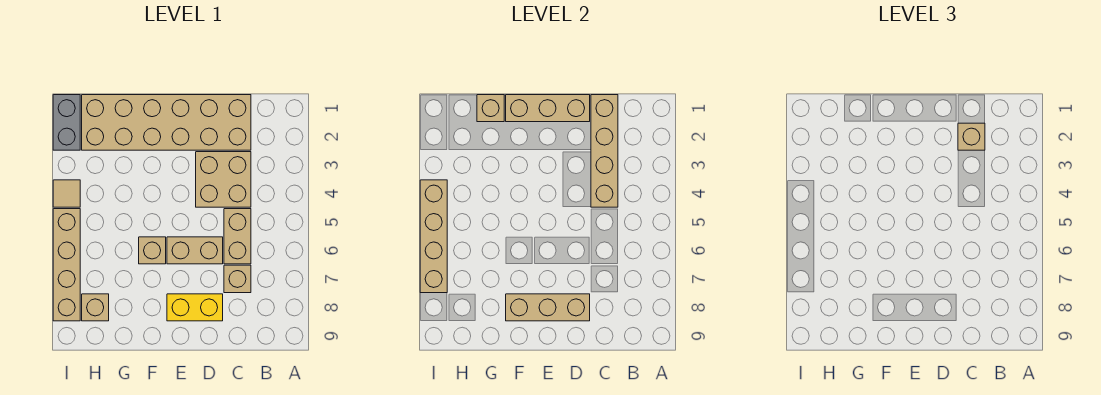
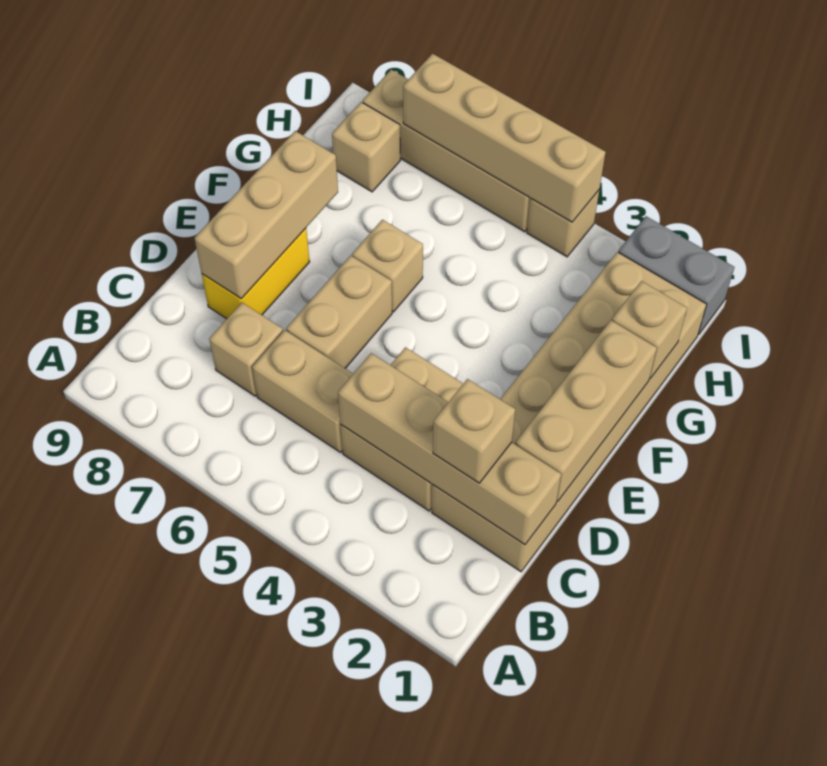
tan 1x1 tile [53,180,80,207] -> tan 1x1 brick [527,190,599,257]

